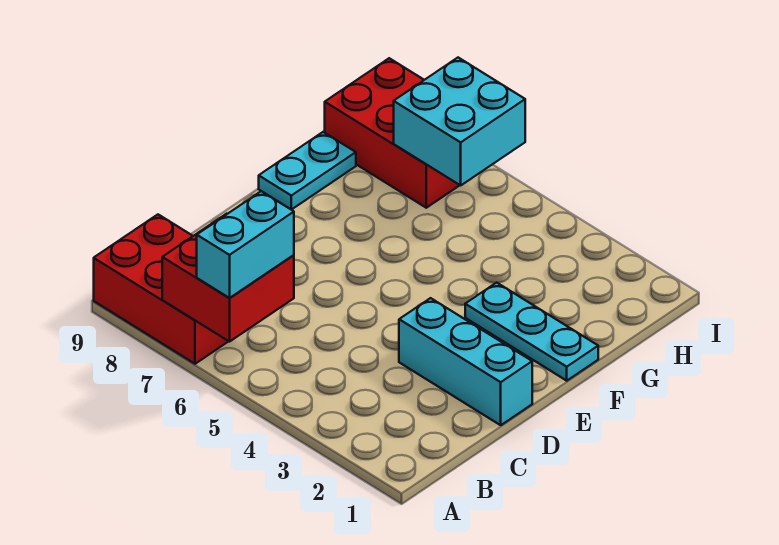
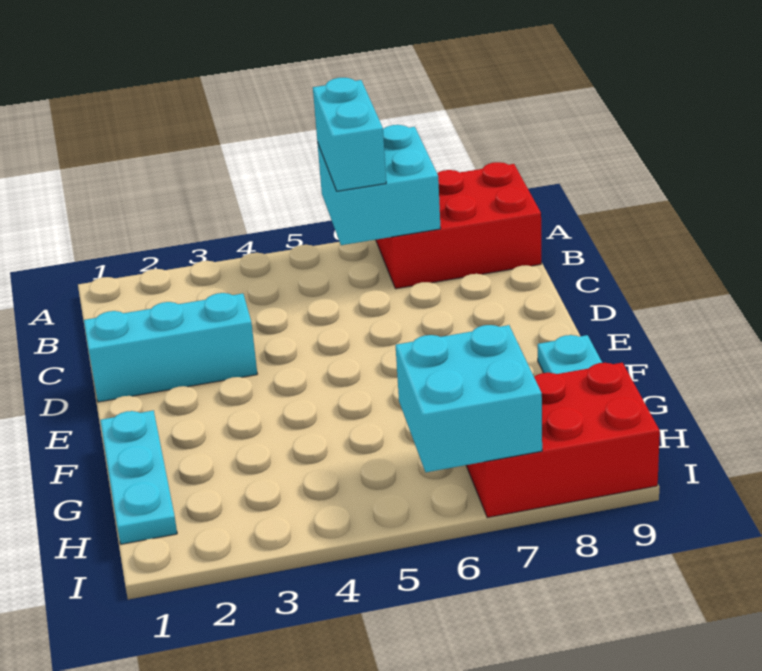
red 2x2 brick [162,214,294,342] -> cyan 2x2 brick [317,125,441,245]
cyan 1x3 plate [465,283,598,381] -> cyan 1x3 plate turned to [100,410,177,544]

